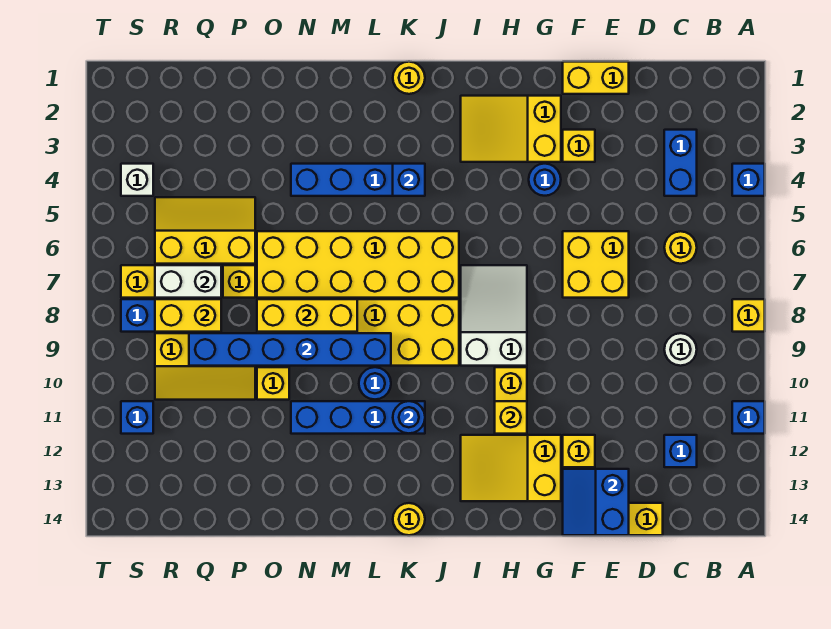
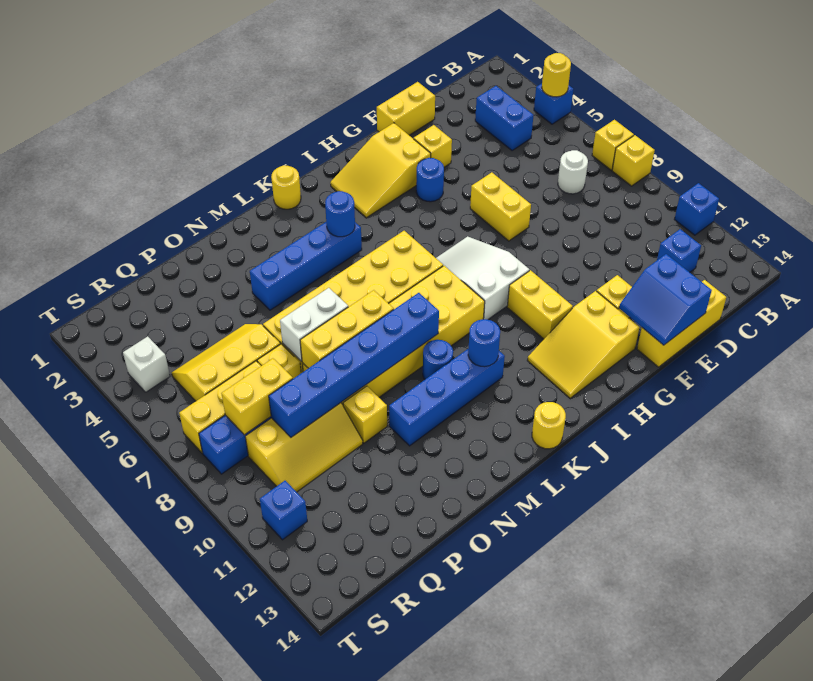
yellow 1x1 round brick [664,231,697,264] -> yellow 1x1 round brick moved to [542,53,571,97]
white 1x1 round brick [664,333,697,366] -> white 1x1 round brick moved to [558,150,588,194]
yellow 2x2 brick [563,231,629,298] -> yellow 1x2 brick [470,172,531,241]
yellow 1x1 brick [495,401,527,434] -> yellow 1x1 brick moved to [592,120,634,170]
blue 1x1 brick [393,164,425,196] -> blue 1x1 round brick [325,191,355,237]
white 1x2 brick [155,265,221,298] -> white 1x2 brick moved to [280,288,348,361]

